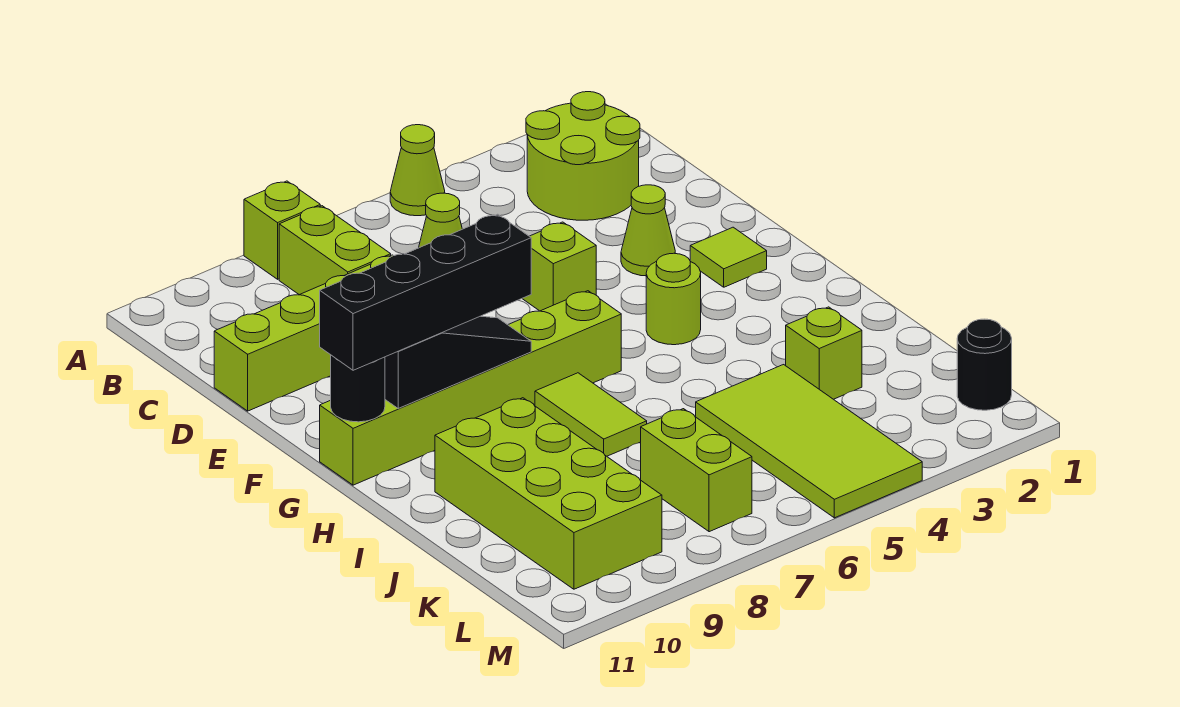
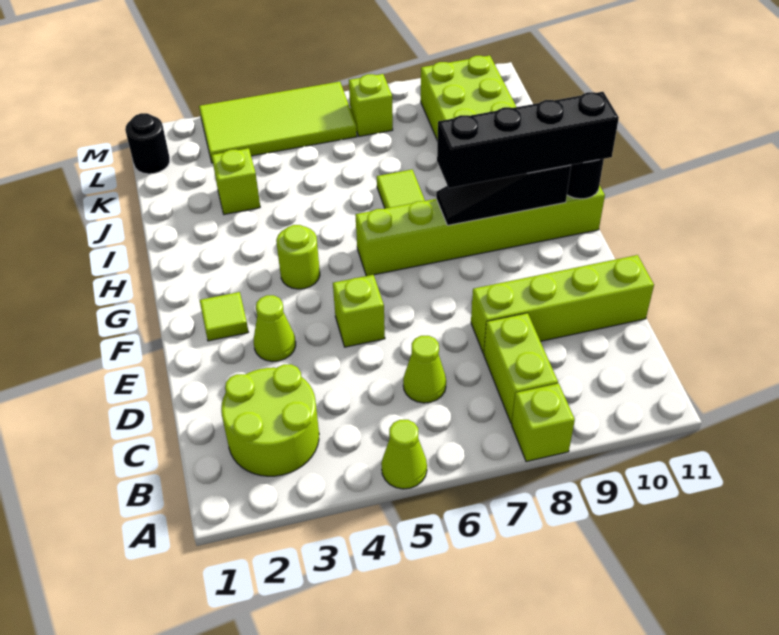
lime 2x4 tile [696,365,922,518] -> lime 2x4 tile turned to [199,82,357,163]
lime 1x2 brick [641,409,752,532] -> lime 1x1 brick [349,74,393,136]

